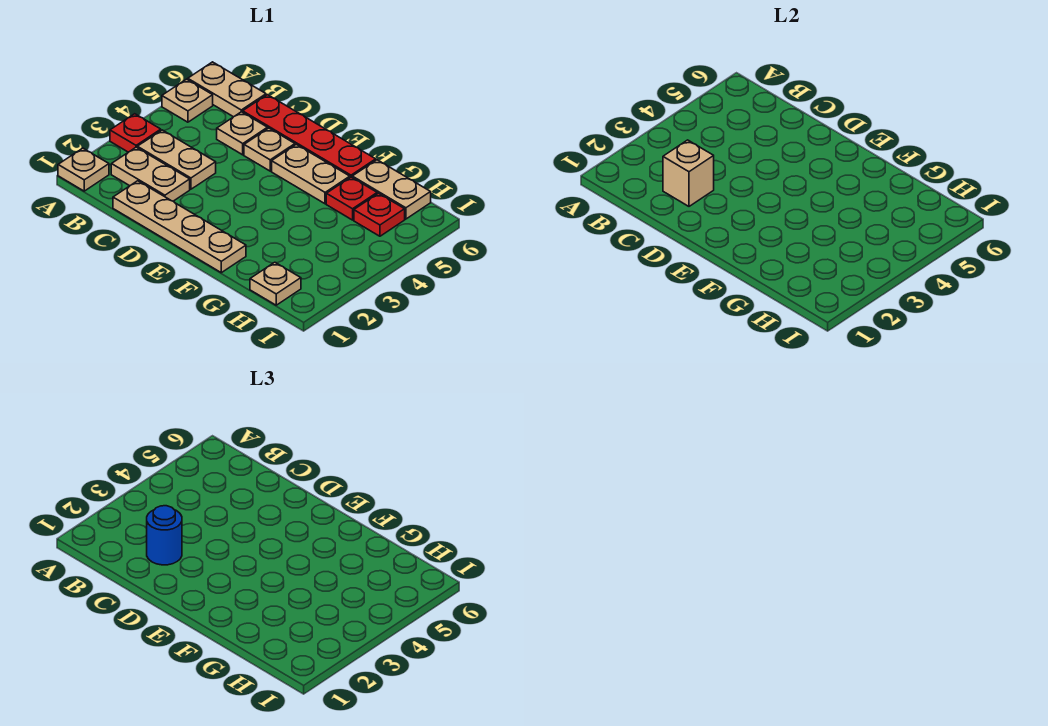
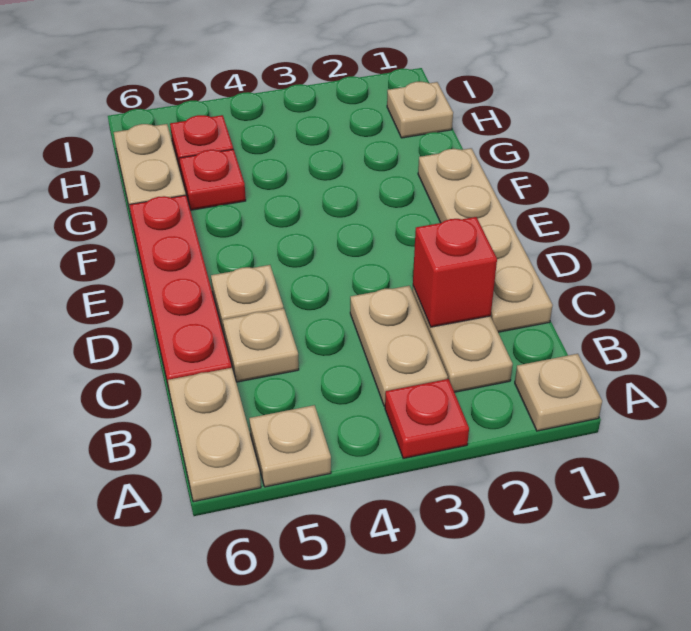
tan 1x1 brick [663,140,714,206] -> red 1x1 brick [413,217,497,327]
blue 1x1 round brick [147,506,182,565] -> none
tan 1x2 plate [272,144,350,204] -> none

